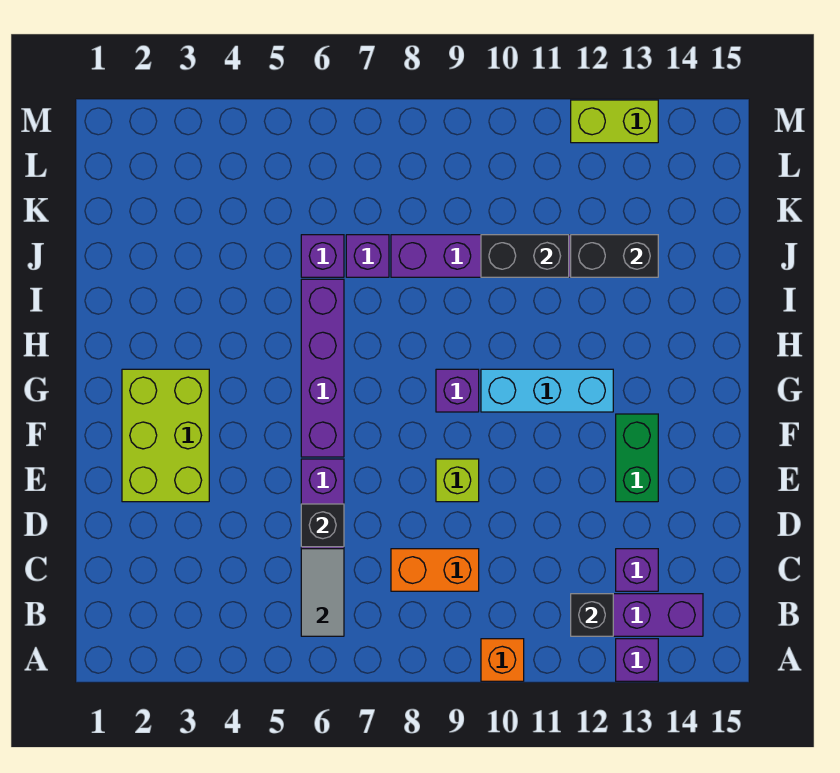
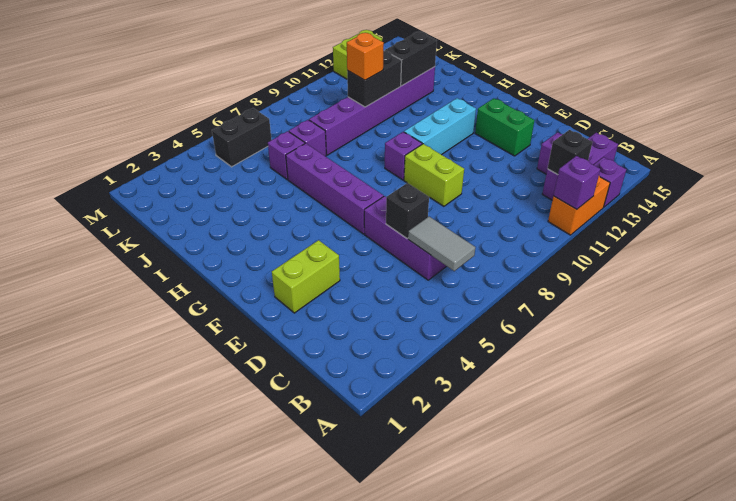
orange 1x1 brick [481,639,524,681] -> orange 1x1 brick moved to [347,33,384,80]
none -> purple 1x1 brick [554,156,600,210]
orange 1x2 brick [391,549,479,591] -> orange 1x2 brick moved to [548,176,610,235]
lime 2x3 brick [122,369,209,502] -> lime 1x2 brick [272,240,340,313]
lime 1x1 brick [436,459,479,502] -> lime 1x2 brick [404,144,464,206]
none -> black 1x2 brick [212,108,271,167]

